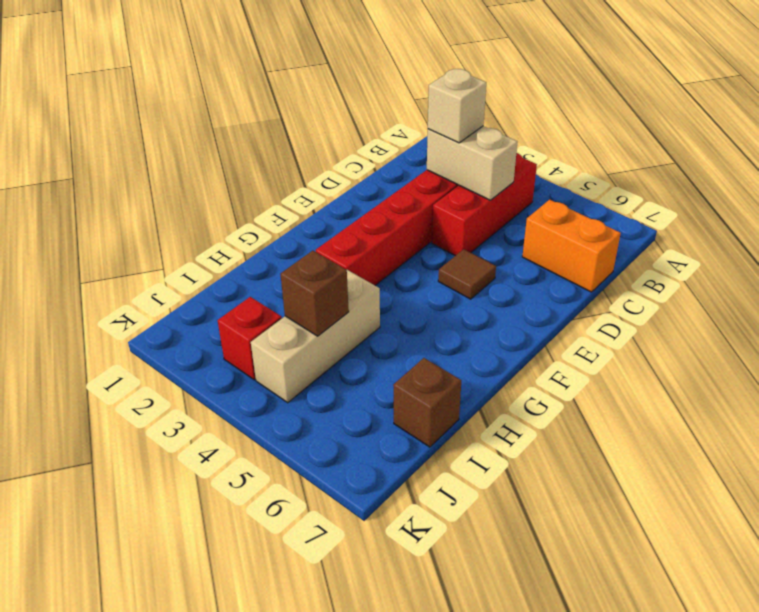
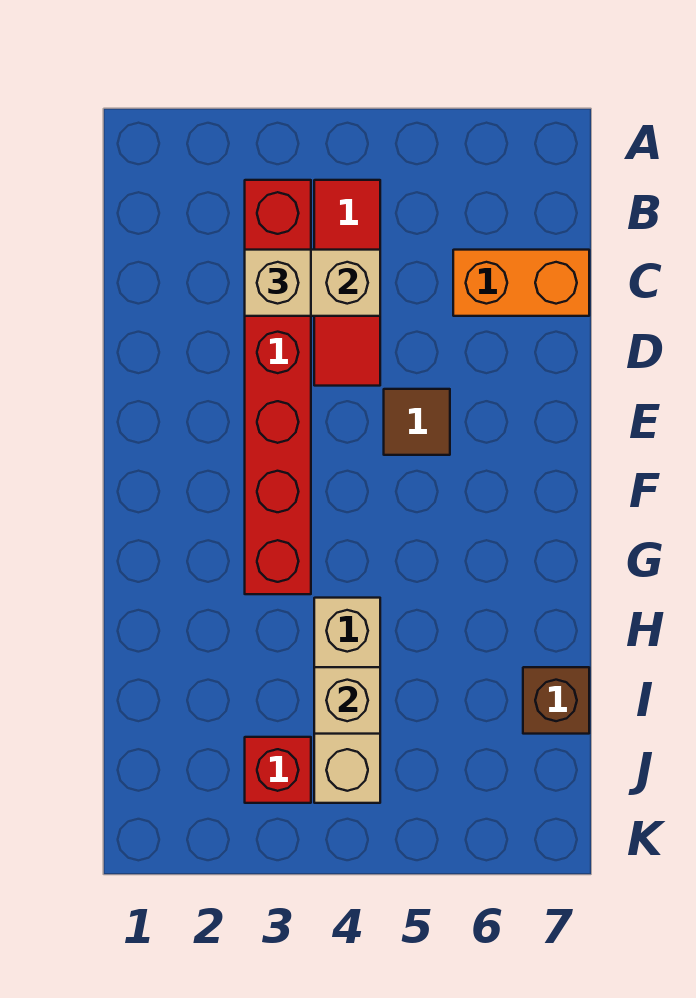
red 1x3 brick [432,153,537,256] -> red 1x3 tile [314,180,380,386]
brown 1x1 brick [281,251,349,336] -> tan 1x1 brick [314,667,380,734]

